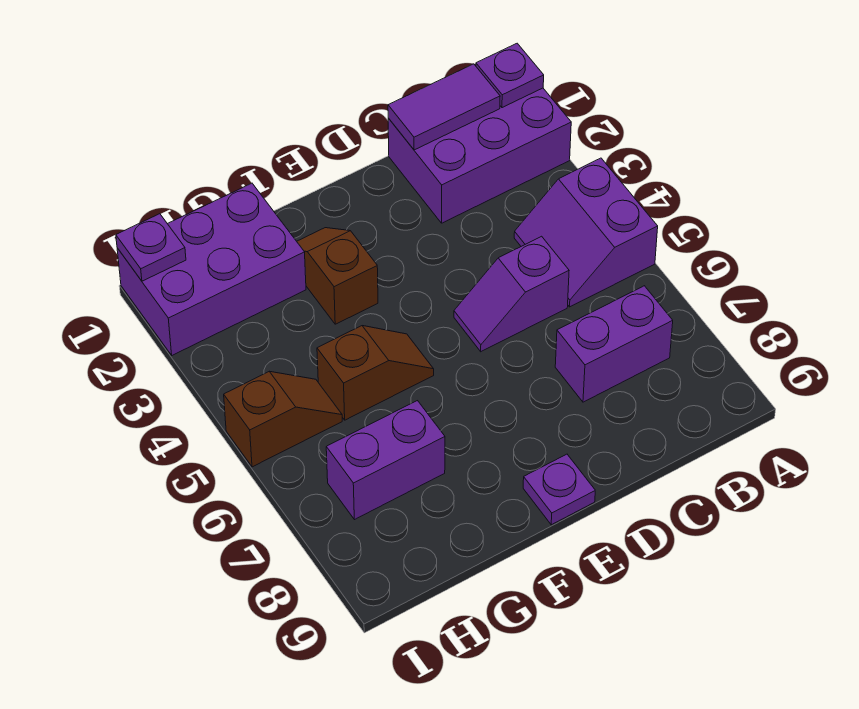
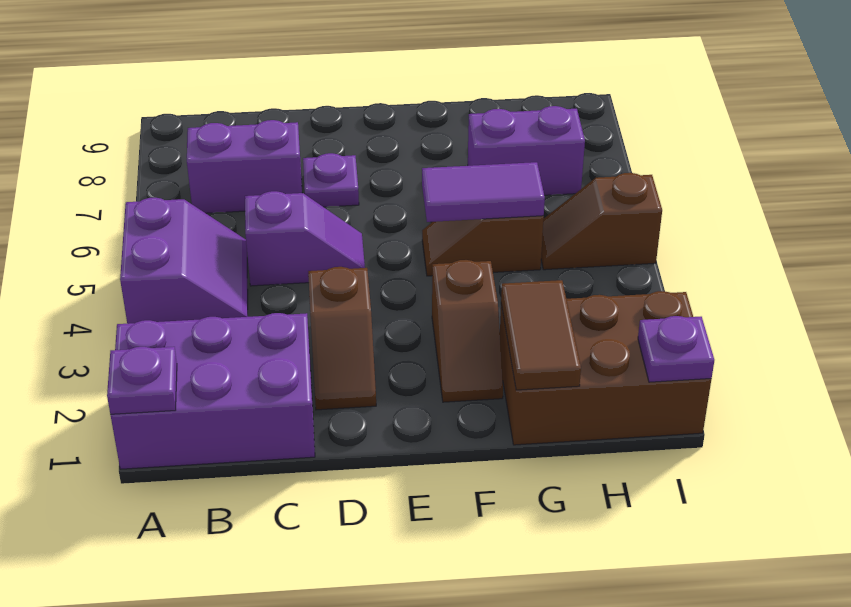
purple 1x2 tile [388,64,500,150] -> purple 1x2 tile moved to [422,162,545,222]
none -> brown 1x2 slope [308,267,376,410]
purple 1x1 plate [523,454,595,525] -> purple 1x1 plate moved to [303,153,359,207]
purple 2x3 brick [117,183,306,355] -> brown 2x3 brick [500,291,711,445]
none -> brown 1x2 tile [501,280,581,390]

